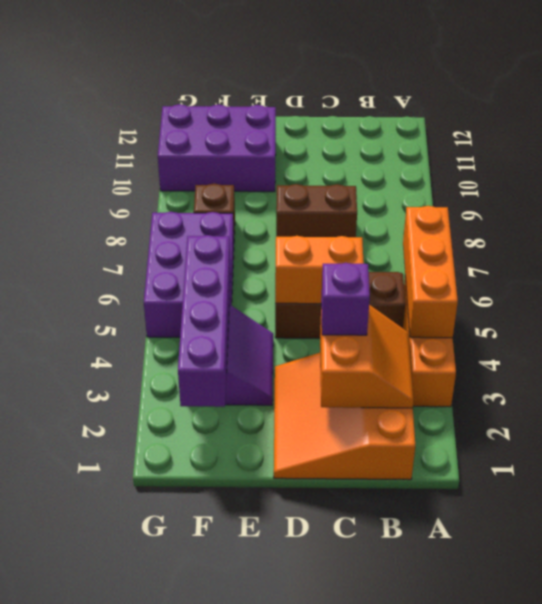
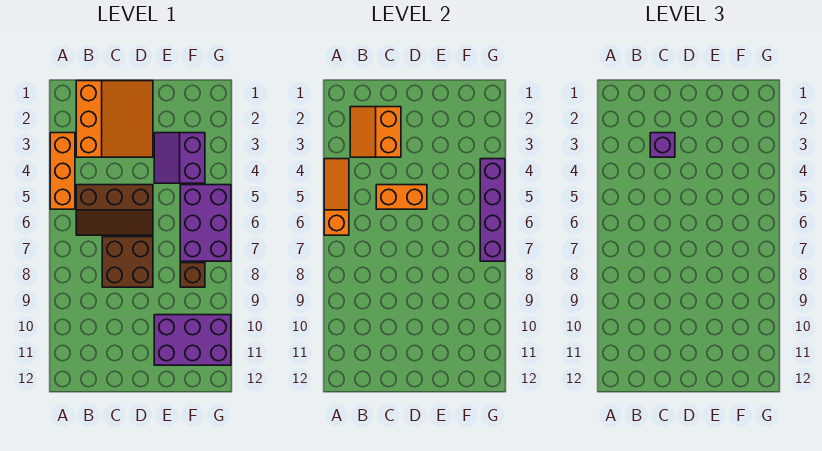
orange 1x3 brick [403,206,458,338] -> orange 1x3 slope [324,159,349,235]
brown 1x2 brick [276,184,357,237] -> brown 2x2 brick [102,237,153,287]
purple 1x4 brick [178,235,231,407] -> purple 1x4 brick moved to [480,159,505,261]

